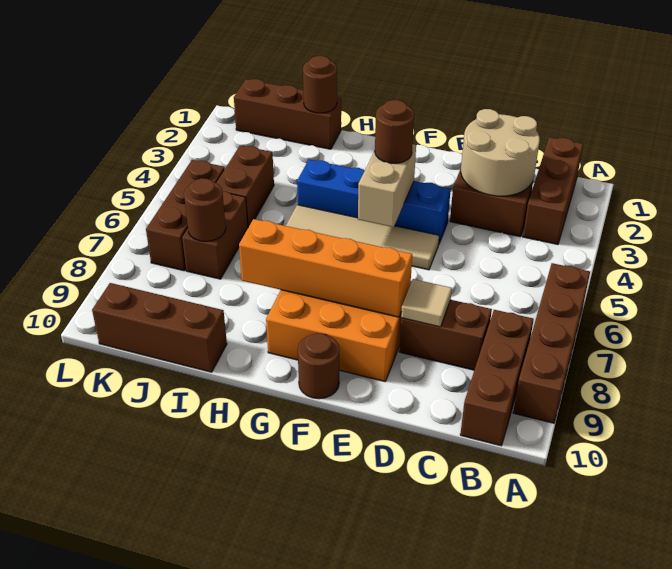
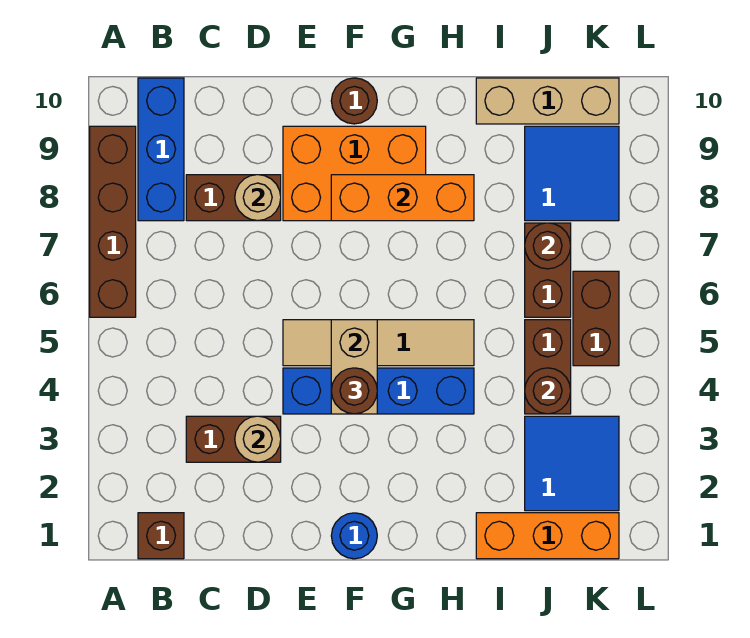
brown 1x3 brick [523,137,583,244] -> brown 1x1 brick [138,513,184,559]
brown 1x3 brick [460,310,534,446] -> blue 1x3 brick [138,78,184,221]
tan 2x2 round brick [461,109,540,196] -> tan 1x1 round brick [235,416,281,462]
tan 1x1 tile [401,279,452,327] -> tan 1x1 round brick [235,175,281,221]
orange 1x4 brick [239,219,412,317] -> orange 1x3 brick [331,175,474,221]
none -> blue 1x1 round brick [331,513,377,559]
brown 1x3 brick [234,79,341,149] -> orange 1x3 brick [476,513,619,559]
brown 1x1 round brick [303,56,337,113] -> brown 1x1 round brick moved to [525,368,571,414]
brown 1x3 brick [92,283,227,372] -> tan 1x3 brick [476,78,619,124]
none -> blue 2x2 tile [525,416,619,511]
none -> blue 2x2 tile [525,126,619,221]
brown 1x3 brick [146,160,225,271] -> brown 1x2 brick [573,271,619,366]

